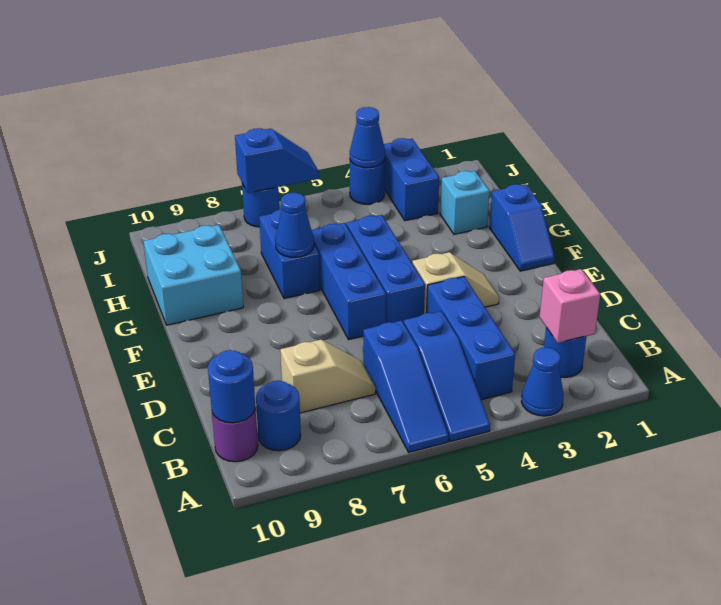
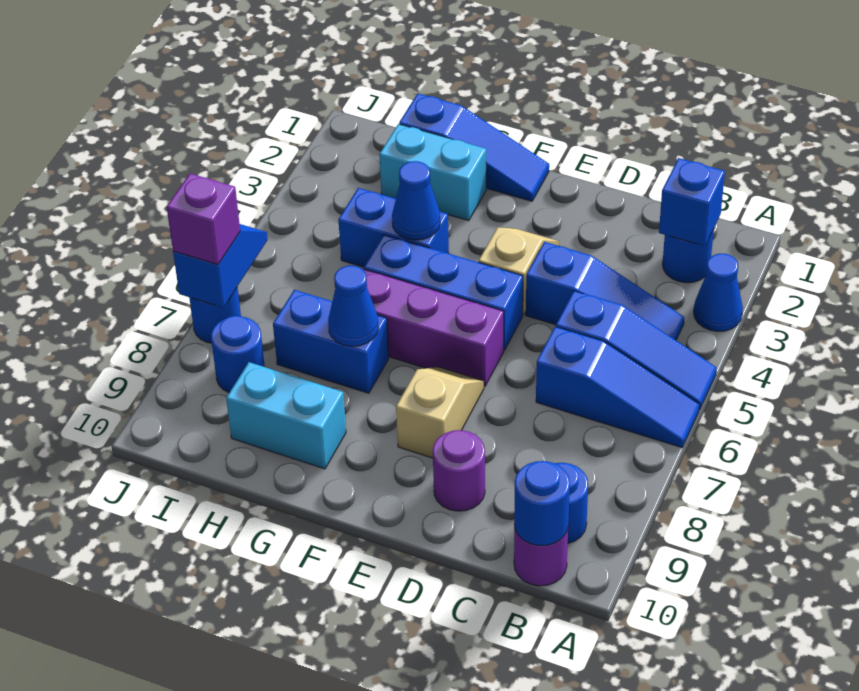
pink 1x1 brick [540,269,600,343] -> blue 1x1 brick [659,158,725,246]
blue 1x3 brick [427,277,515,400] -> blue 1x3 slope [526,242,684,340]
tan 1x2 slope [280,340,375,413] -> tan 1x2 slope moved to [396,367,484,458]
none -> purple 1x1 round brick [433,430,485,511]
blue 1x3 brick [312,223,386,340] -> purple 1x3 brick [363,269,504,386]
blue 1x2 slope [489,184,555,271] -> blue 1x3 slope [399,94,549,201]
cyan 2x2 brick [143,225,243,325] -> cyan 1x2 brick [226,362,346,469]
cyan 1x1 brick [440,171,490,234] -> cyan 1x2 brick [379,124,486,221]
blue 1x2 brick [384,138,439,221] -> blue 1x2 brick moved to [338,188,449,267]
blue 1x1 round brick [350,161,385,204] -> blue 1x1 round brick moved to [211,316,265,393]
blue 1x1 cone [350,107,385,168] -> blue 1x1 cone moved to [392,161,440,240]
none -> purple 1x1 brick [167,173,240,265]

